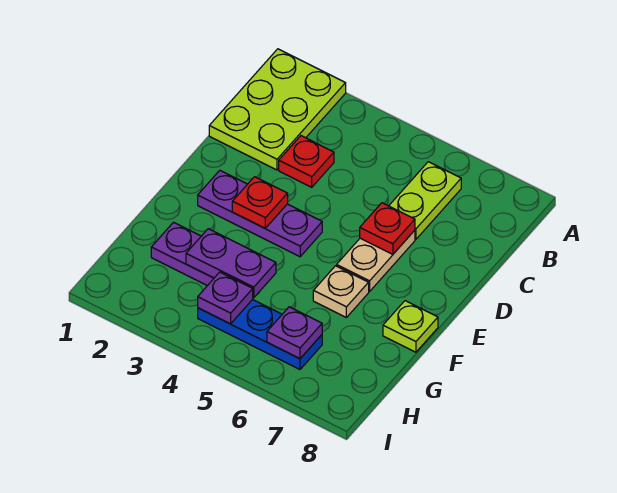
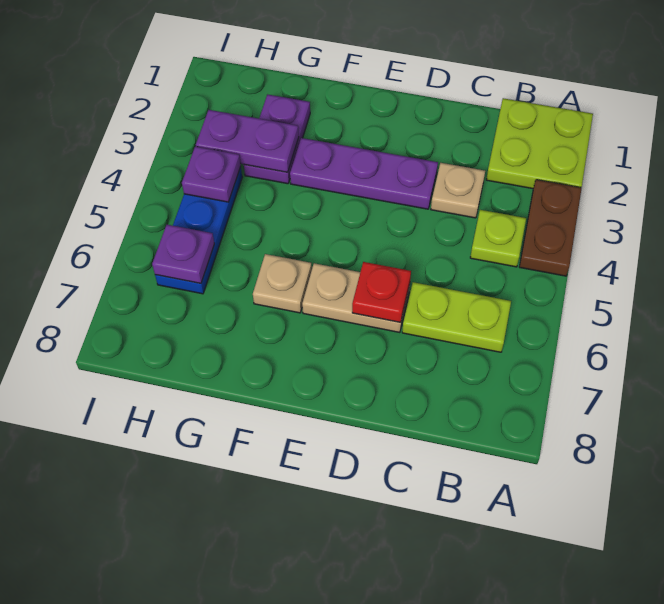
lime 2x3 plate [209,49,346,170] -> lime 2x2 plate [486,98,593,189]
none -> brown 1x2 plate [519,180,582,276]
red 1x1 plate [279,136,334,187] -> tan 1x1 plate [431,163,485,218]
purple 1x3 plate [198,170,322,257] -> purple 1x3 plate turned to [290,138,438,209]
red 1x1 plate [232,177,288,228] -> none
lime 1x1 plate [383,301,438,352] -> lime 1x1 plate moved to [470,210,526,267]
purple 1x2 plate [186,229,276,298] -> purple 1x2 plate turned to [196,110,299,172]

